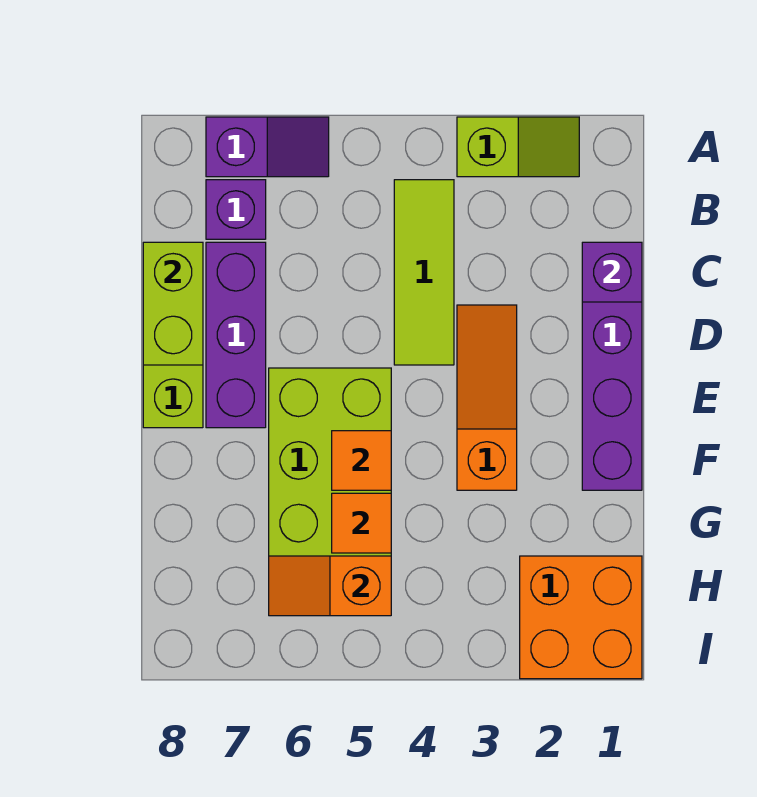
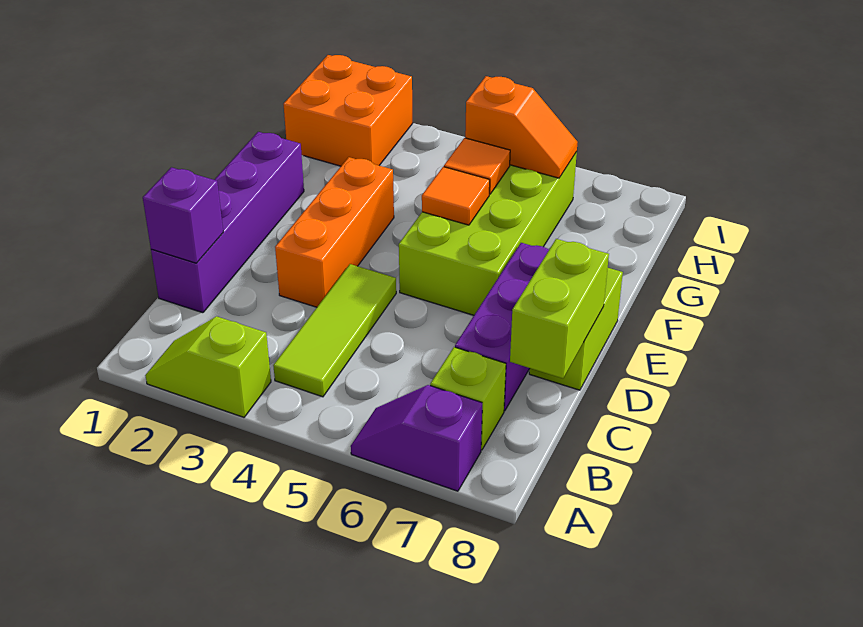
purple 1x1 brick [206,180,266,239] -> lime 1x1 brick [430,347,506,450]
orange 1x3 slope [457,305,517,490] -> orange 1x3 brick [275,157,394,307]

